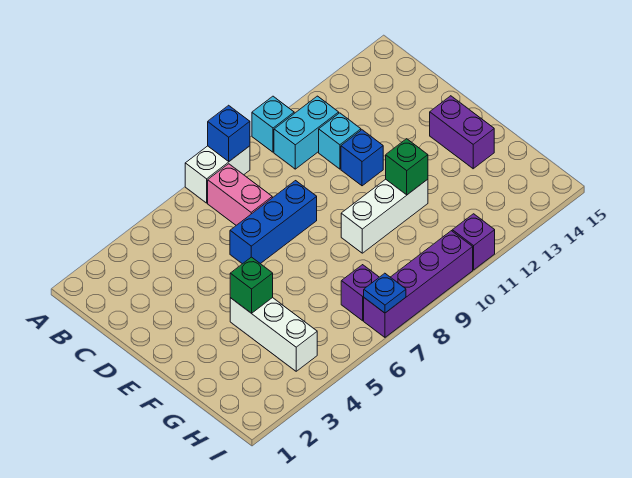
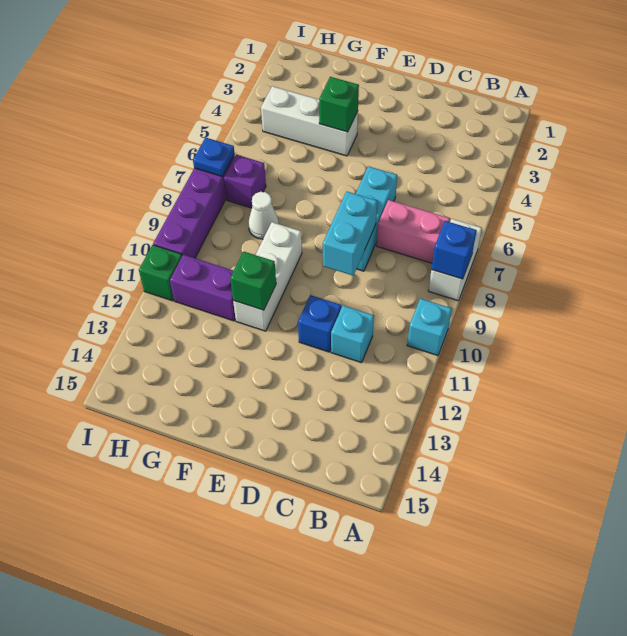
cyan 1x2 brick [274,96,339,169] -> cyan 1x2 brick moved to [323,191,377,276]
blue 1x3 brick [230,181,317,264] -> cyan 1x3 brick [356,166,397,271]
purple 1x2 brick [430,96,494,169] -> purple 1x2 brick moved to [170,255,236,321]
none -> white 1x1 cone [248,192,279,239]
purple 1x1 brick [452,214,495,270] -> green 1x1 brick [139,245,182,301]

